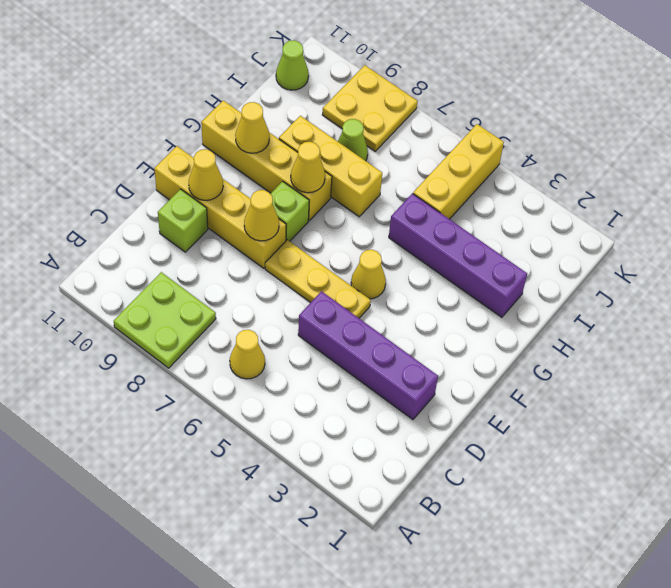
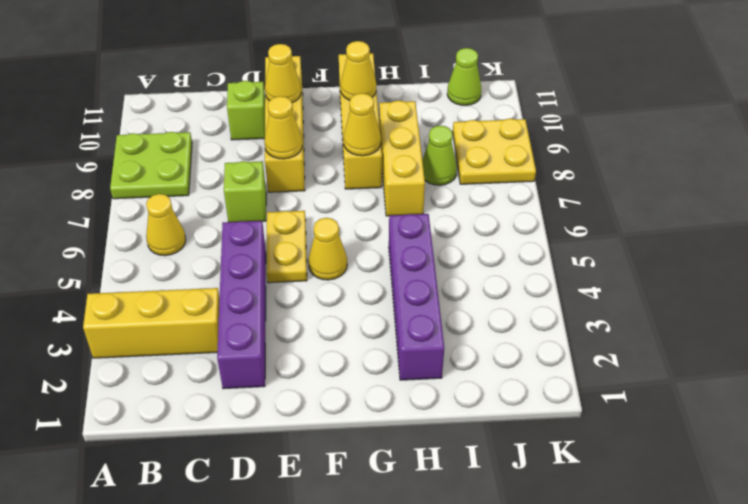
yellow 1x3 plate [265,240,371,318] -> yellow 1x2 plate [267,211,307,283]
lime 1x1 brick [271,181,309,241] -> lime 1x1 brick moved to [224,161,266,222]
yellow 1x3 brick [413,124,504,219] -> yellow 1x3 brick moved to [83,288,220,358]

